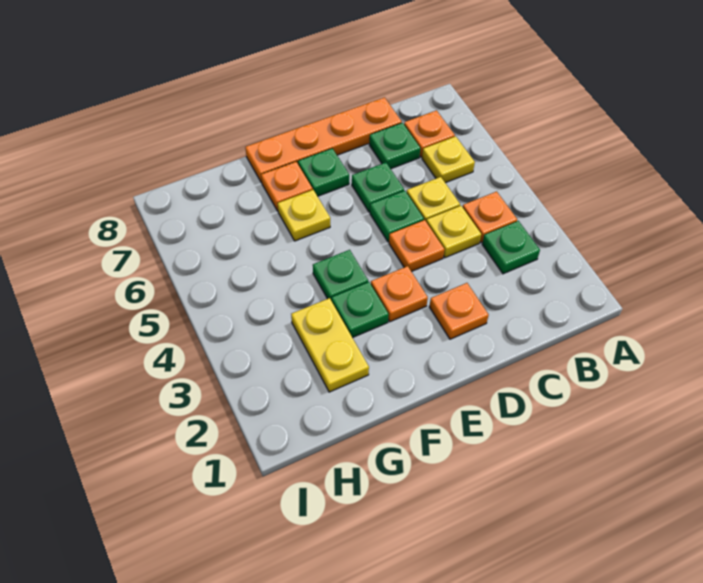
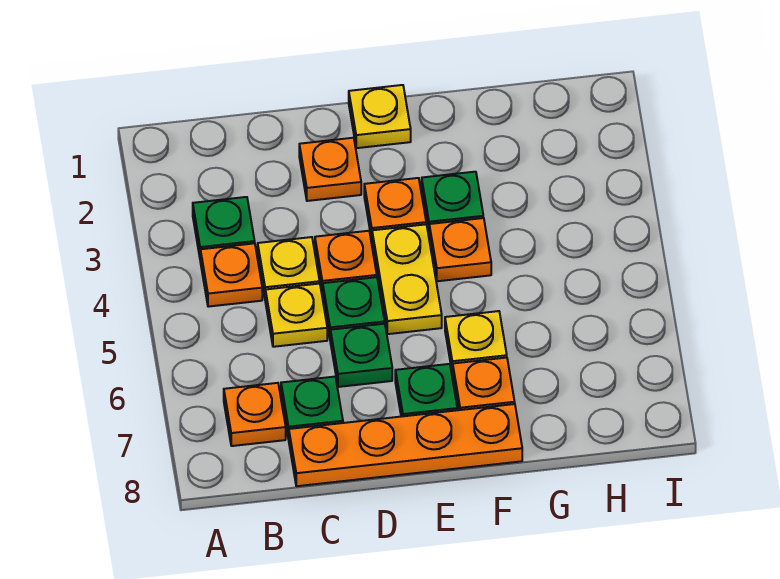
yellow 1x1 plate [422,136,475,183] -> yellow 1x1 plate moved to [349,85,411,148]
green 1x1 plate [313,250,368,301] -> orange 1x1 plate [429,218,491,281]
yellow 1x2 plate [291,298,369,392] -> yellow 1x2 plate moved to [372,224,442,334]

